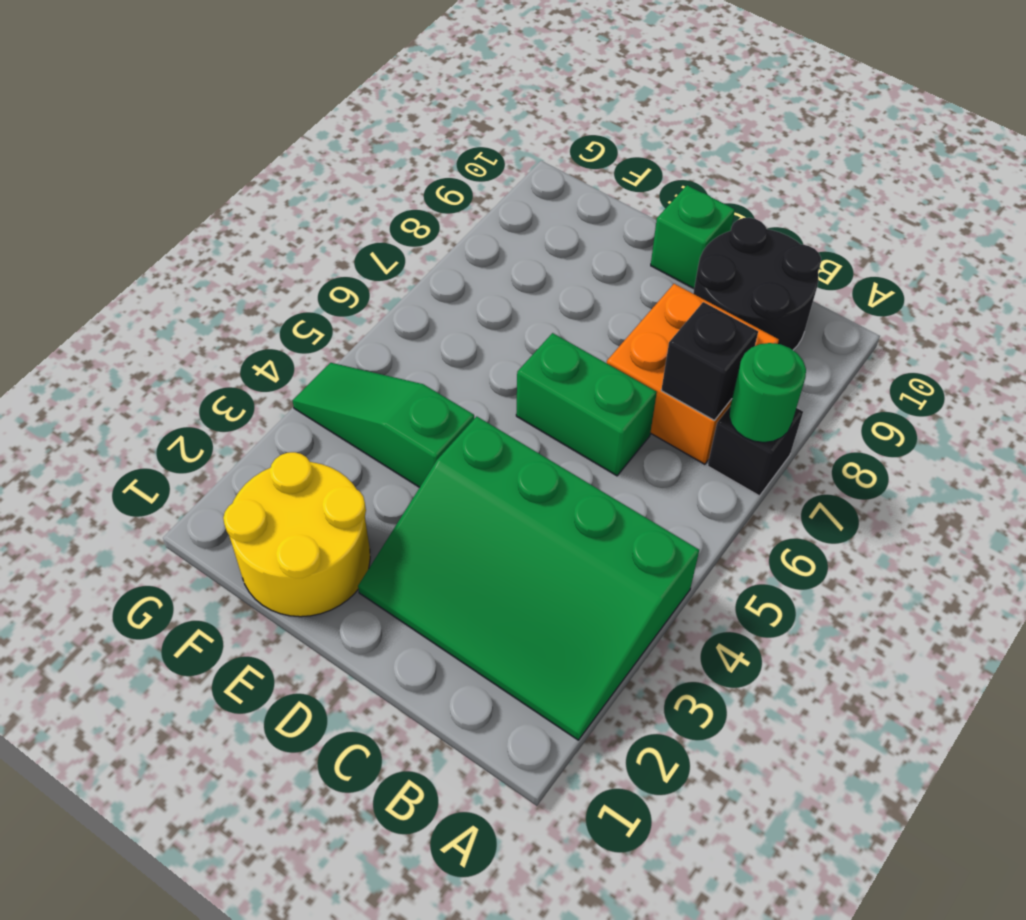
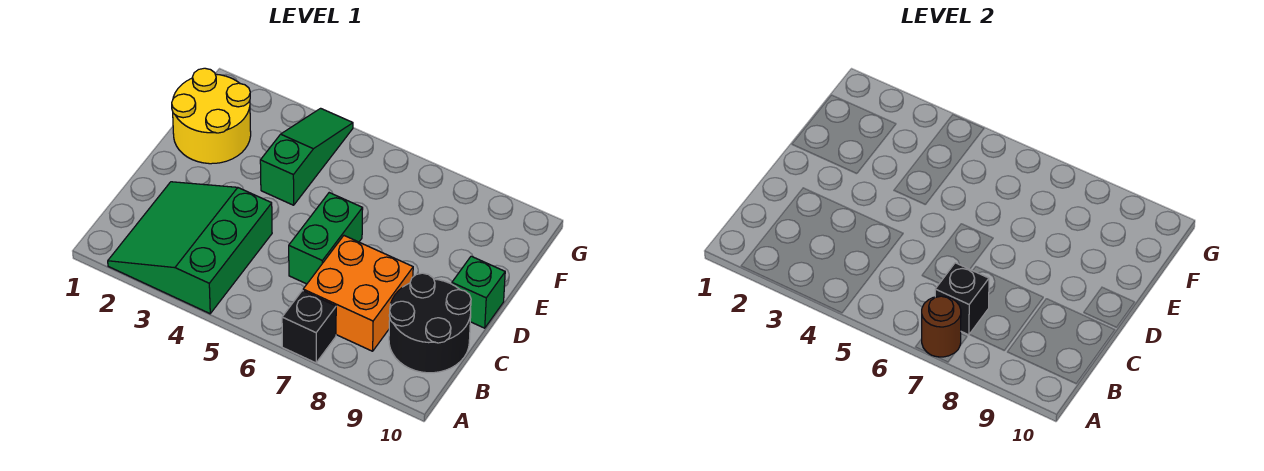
green 3x4 slope [358,416,699,740] -> green 3x3 slope [108,182,272,314]
green 1x1 round brick [729,343,806,443] -> brown 1x1 round brick [922,296,961,357]

